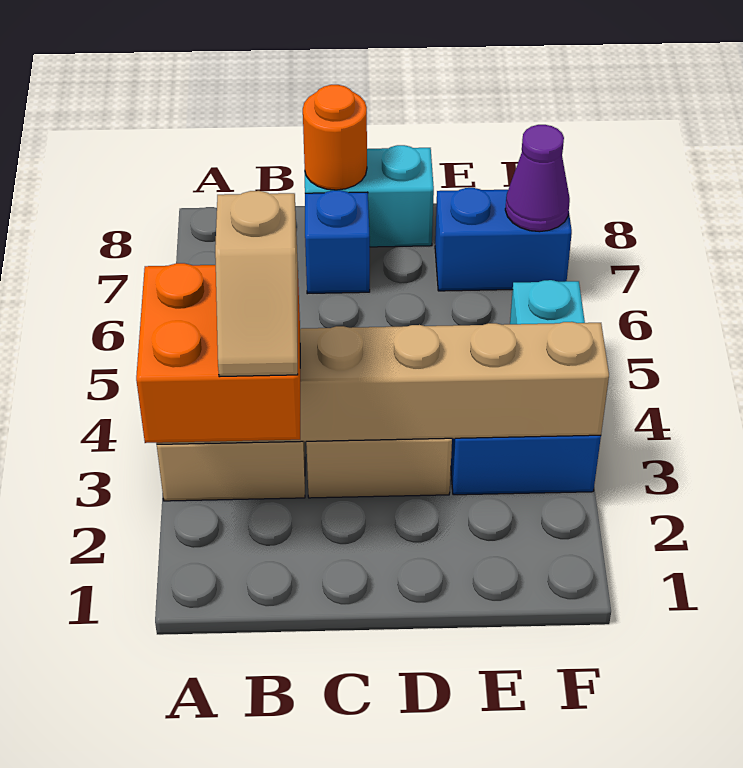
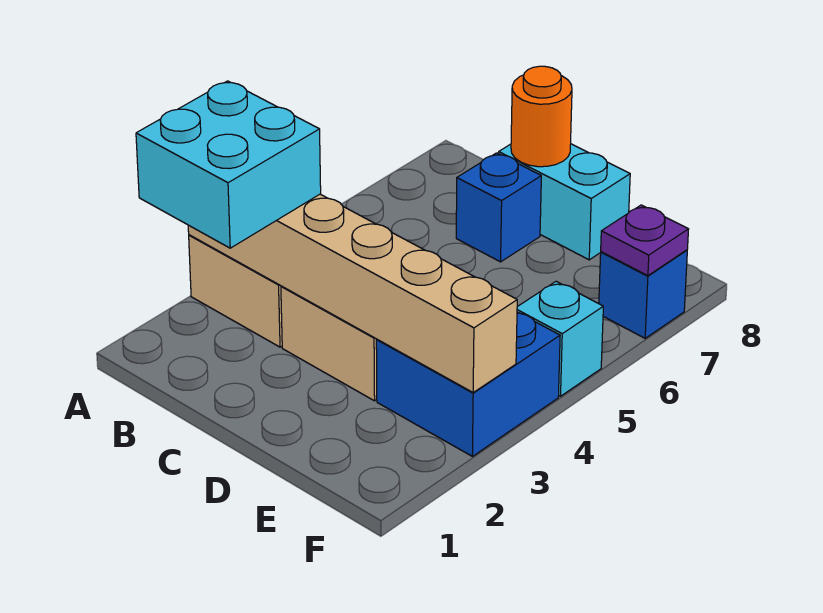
orange 2x2 brick [136,263,300,443] -> cyan 2x2 brick [136,81,321,248]
tan 1x2 slope [215,191,298,377] -> none
blue 1x2 brick [435,188,572,291] -> blue 1x1 brick [599,250,687,338]
purple 1x1 cone [505,125,570,232] -> purple 1x1 plate [601,205,689,276]

